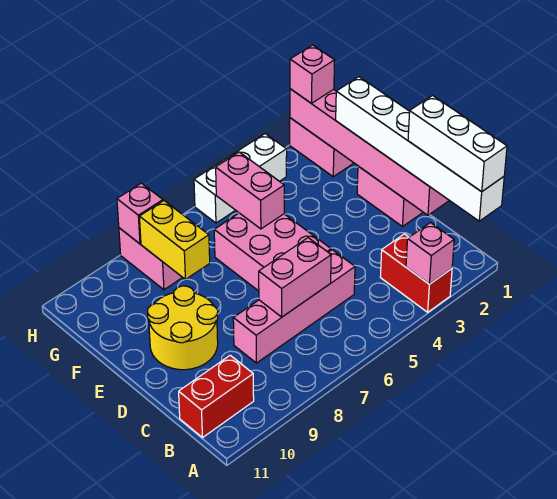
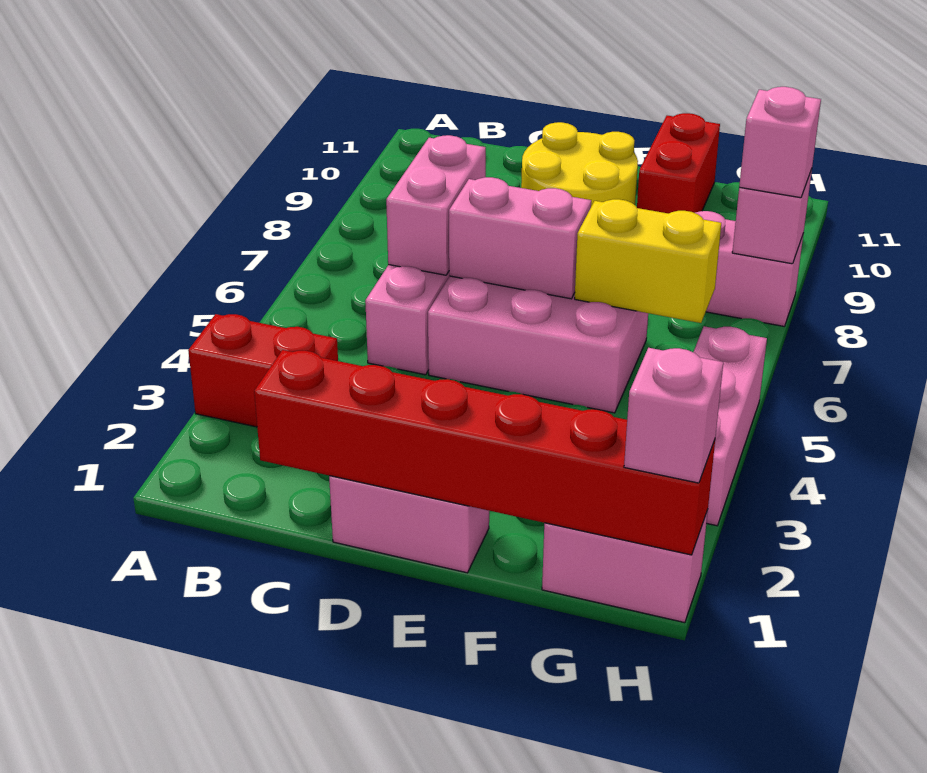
white 1x6 brick [336,77,504,221] -> none
white 1x3 brick [408,96,507,192] -> none
pink 1x1 brick [406,223,454,284] -> pink 1x1 brick moved to [739,87,821,198]
red 1x2 brick [179,355,254,438] -> red 1x2 brick moved to [637,113,720,214]
pink 1x6 brick [290,89,449,215] -> red 1x6 brick [254,350,715,555]
pink 1x2 brick [216,152,284,229] -> pink 1x2 brick moved to [449,177,591,299]
yellow 1x2 brick [139,201,210,279] -> yellow 1x2 brick moved to [575,199,721,323]
white 1x3 brick [194,134,287,223] -> pink 1x3 brick [693,326,767,526]

